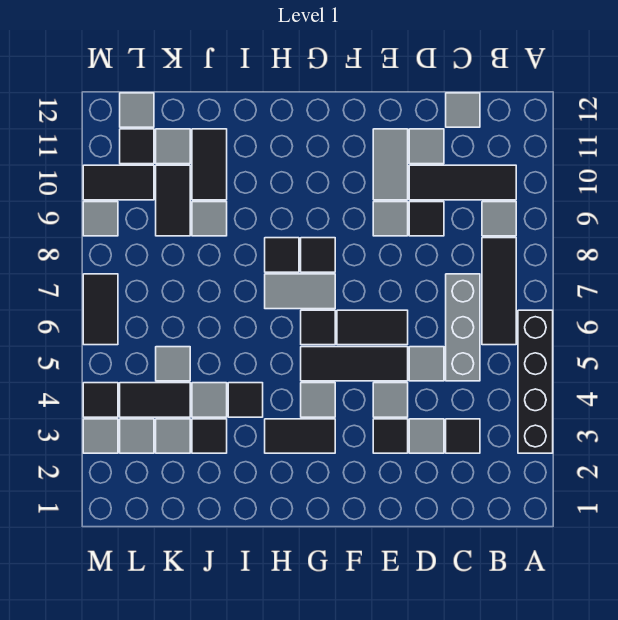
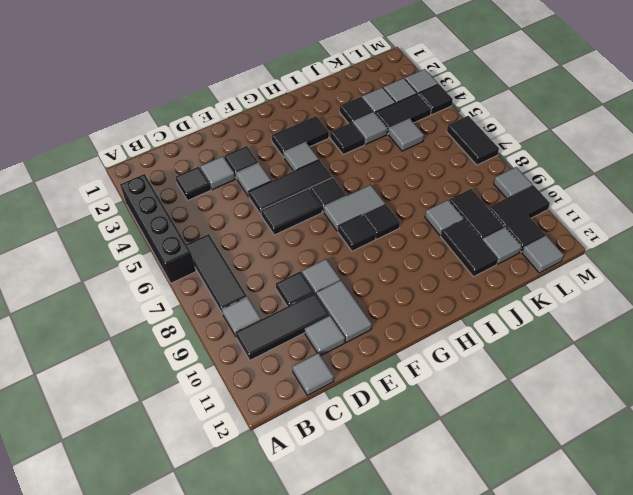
grey 1x3 brick [446,274,480,381] -> none
grey 1x1 tile [409,347,444,381] -> none

